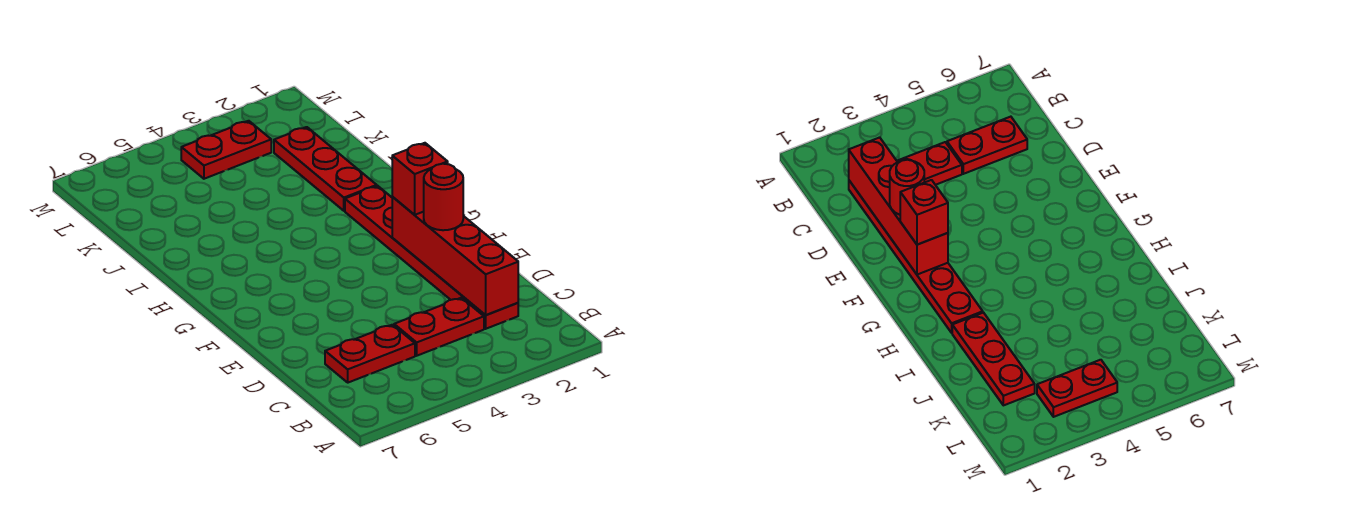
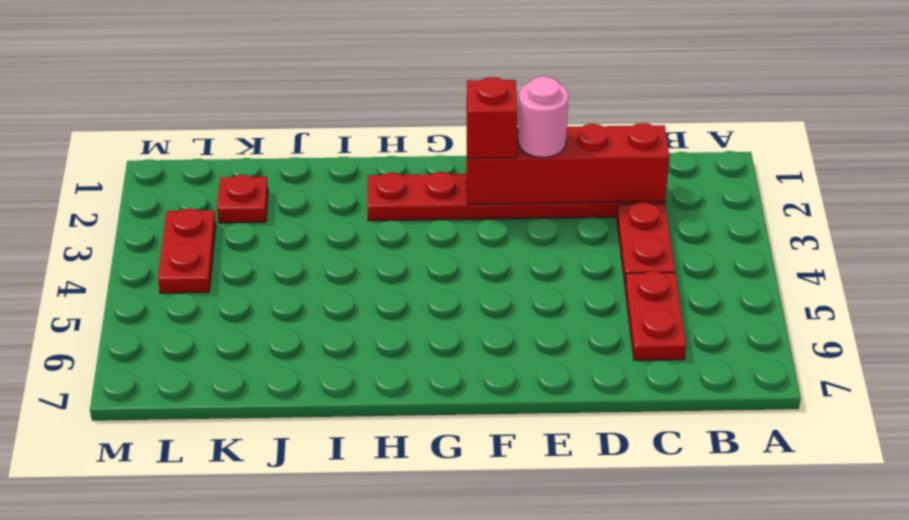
red 1x1 round brick [424,164,463,230] -> pink 1x1 round brick [518,77,568,158]
red 1x3 plate [274,127,377,211] -> red 1x1 plate [217,175,268,223]

